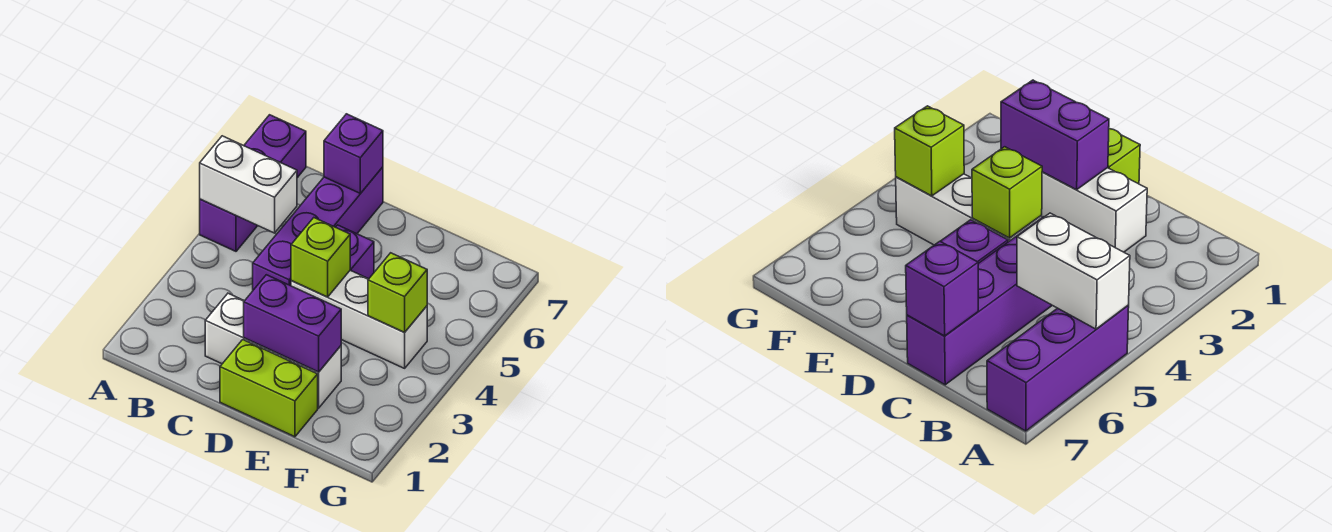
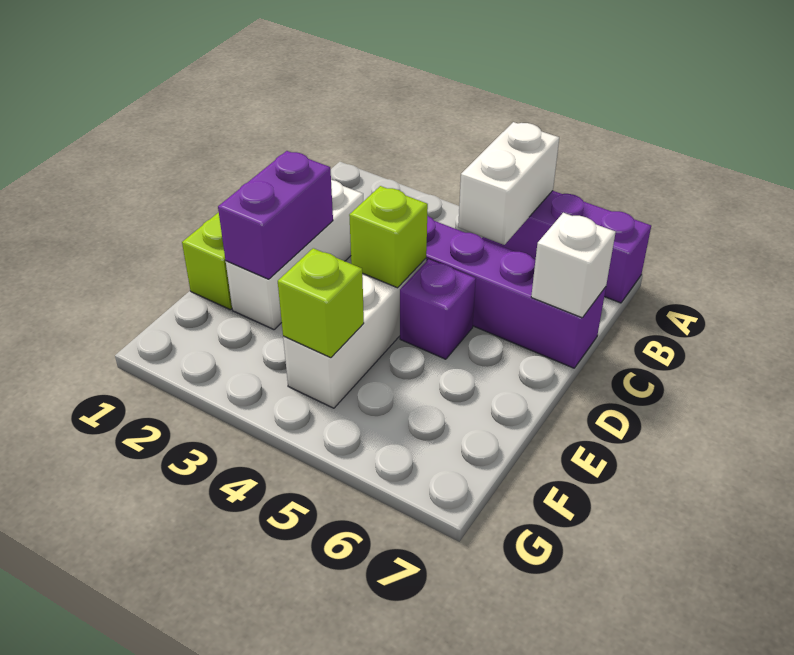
purple 1x1 brick [324,114,383,194] -> white 1x1 brick [531,213,616,318]

